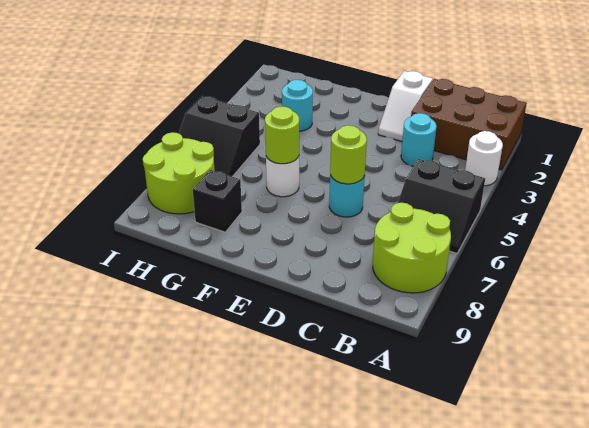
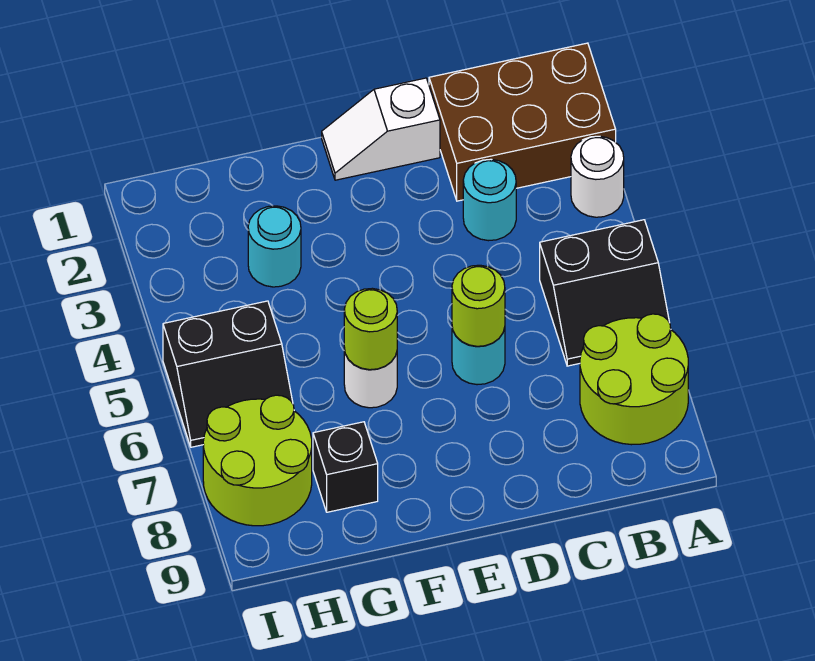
white 1x2 slope [378,71,433,141] -> white 1x2 slope turned to [322,78,440,180]

